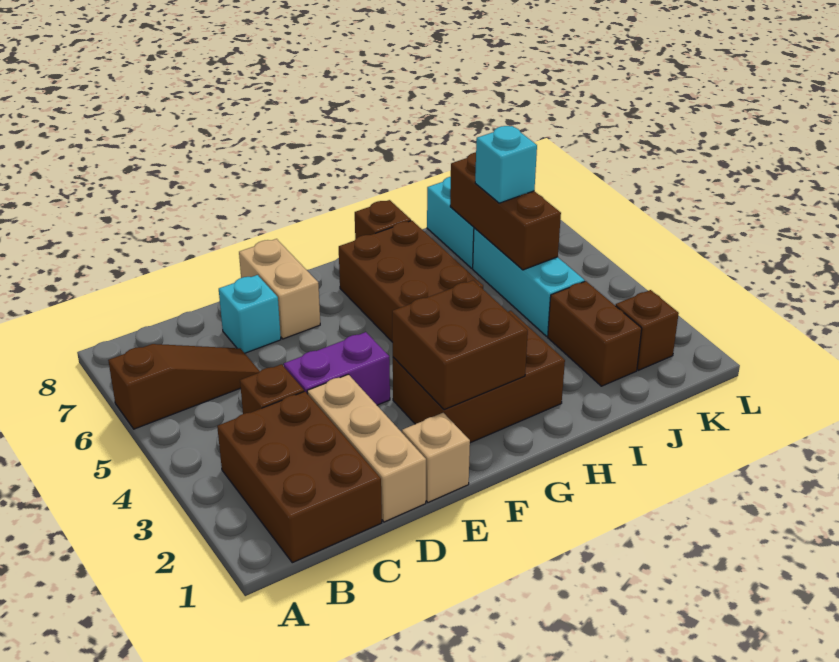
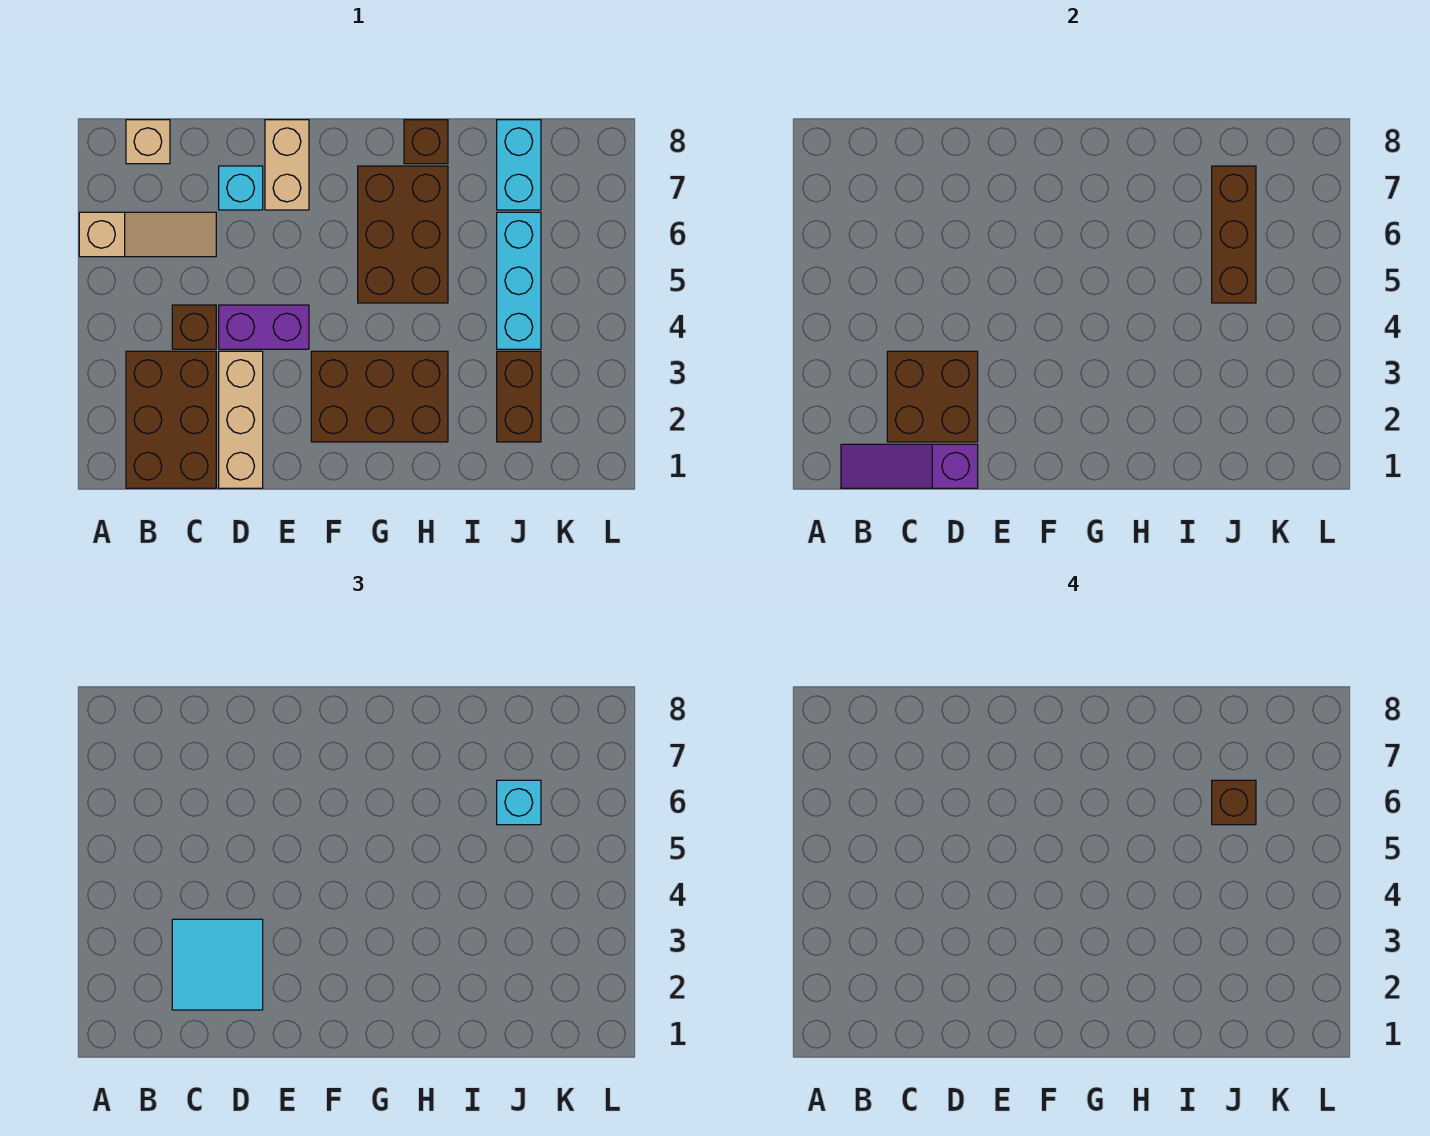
brown 1x3 slope [108,344,260,429] -> tan 1x3 slope [79,212,216,257]
none -> purple 1x3 slope [841,444,978,488]
none -> cyan 2x2 tile [172,919,263,1010]
tan 1x1 brick [402,413,470,502] -> tan 1x1 brick moved to [126,120,170,164]
brown 2x2 brick [392,280,528,410] -> brown 2x2 brick moved to [887,351,978,442]
brown 1x1 brick [616,290,679,370] -> brown 1x1 brick moved to [1212,780,1256,825]

